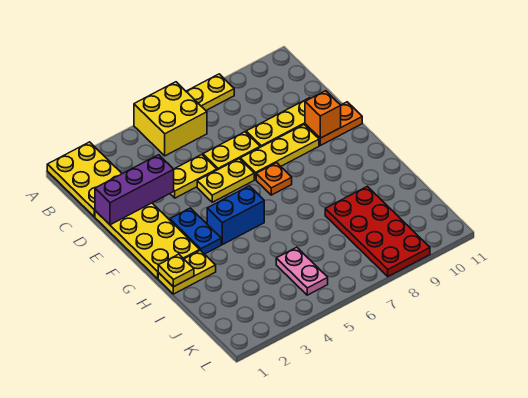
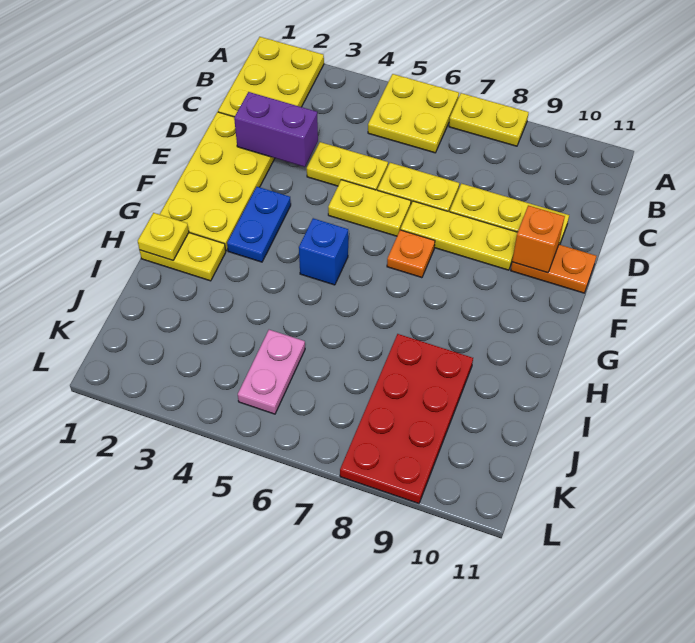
yellow 2x2 brick [134,82,207,156] -> yellow 2x2 plate [368,74,459,153]
purple 1x3 brick [95,155,174,225] -> purple 1x2 brick [234,92,318,167]
blue 1x2 brick [207,186,264,245] -> blue 1x1 brick [299,218,348,285]

